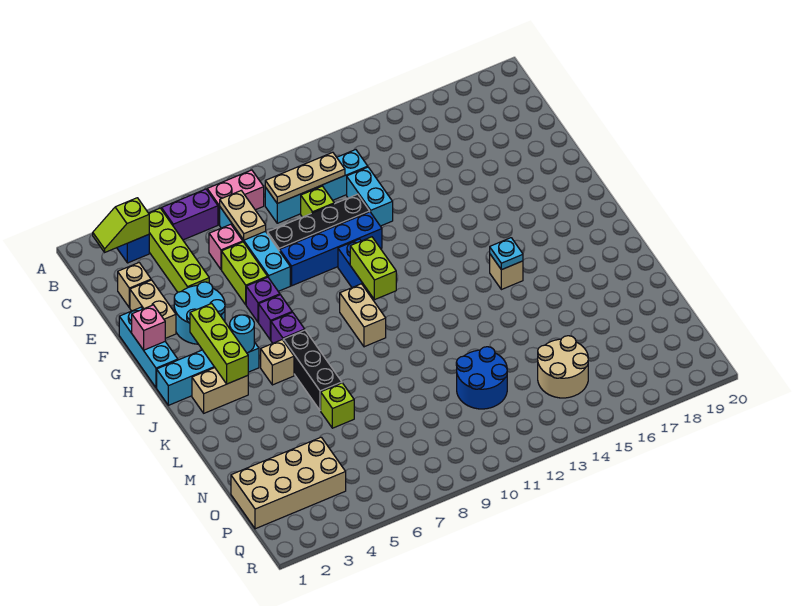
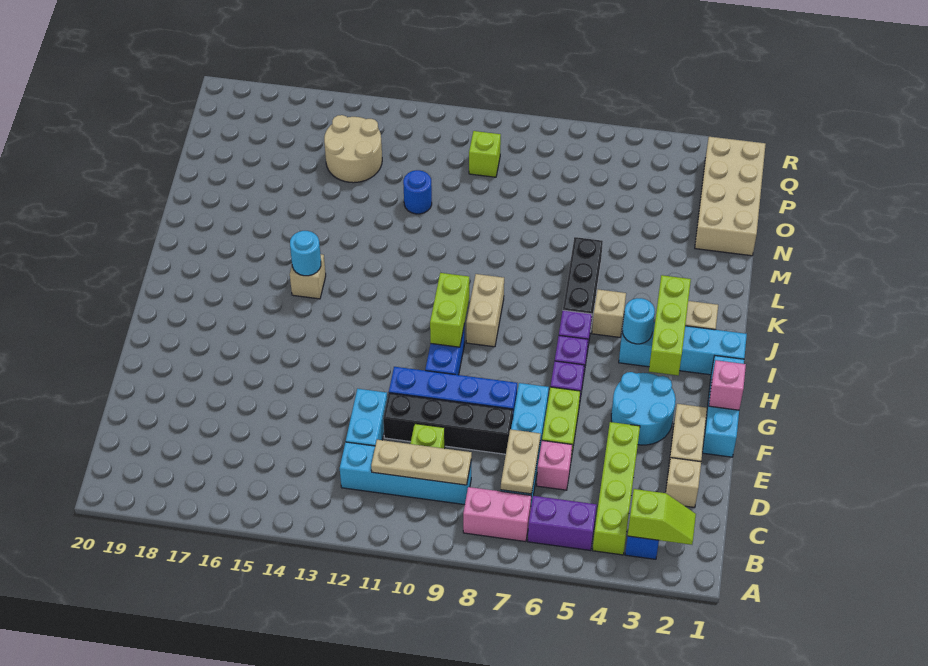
cyan 1x1 plate [490,238,523,270] -> cyan 1x1 round brick [290,231,321,276]
lime 1x1 brick [321,383,354,428] -> lime 1x1 brick moved to [469,131,501,177]
blue 2x2 round brick [456,347,507,409] -> blue 1x1 round brick [403,170,432,214]
tan 2x4 brick [231,437,346,529] -> tan 2x4 brick turned to [695,137,766,256]

